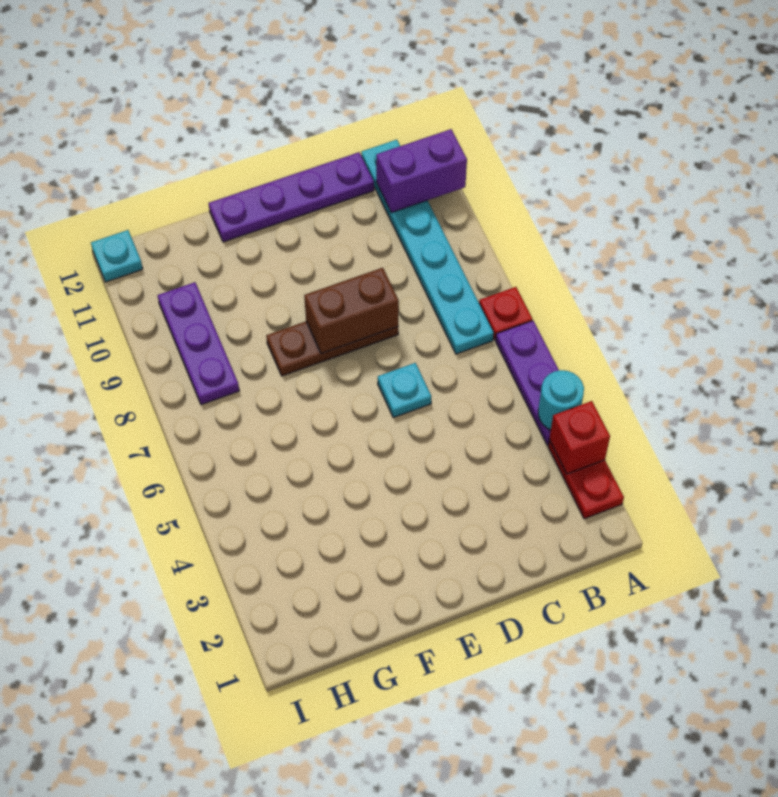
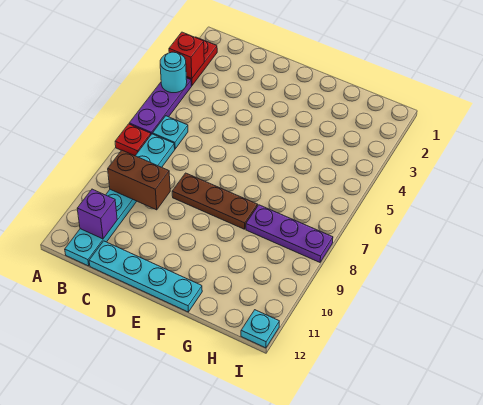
purple 1x2 brick [376,129,467,213] -> purple 1x1 brick [77,189,117,239]
purple 1x4 plate [208,152,374,242] -> cyan 1x4 plate [89,241,202,312]
cyan 1x1 plate [378,363,431,418] -> cyan 1x1 plate moved to [153,116,188,149]
brown 1x2 brick [304,268,399,354] -> brown 1x2 brick moved to [108,150,170,210]
purple 1x3 plate [157,282,239,405] -> purple 1x3 plate turned to [246,205,333,262]

